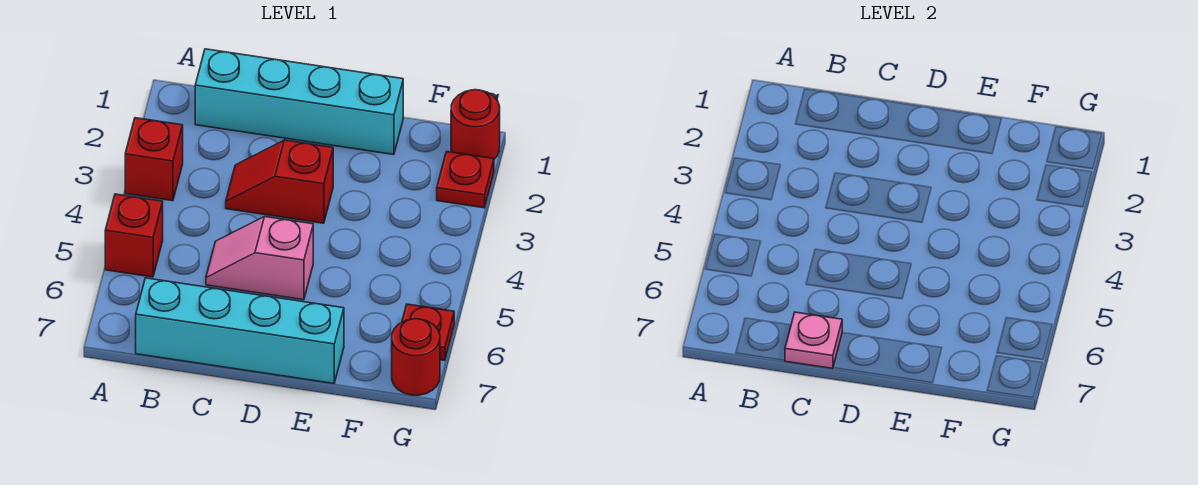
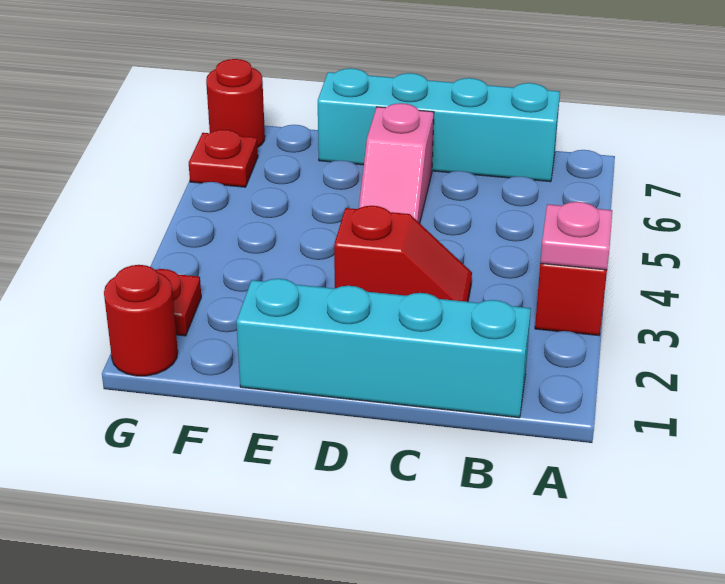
red 1x1 brick [105,194,163,277] -> none
pink 1x2 slope [206,217,313,300] -> pink 1x2 slope turned to [359,103,434,223]
pink 1x1 plate [785,312,842,369] -> pink 1x1 plate moved to [540,202,612,270]

